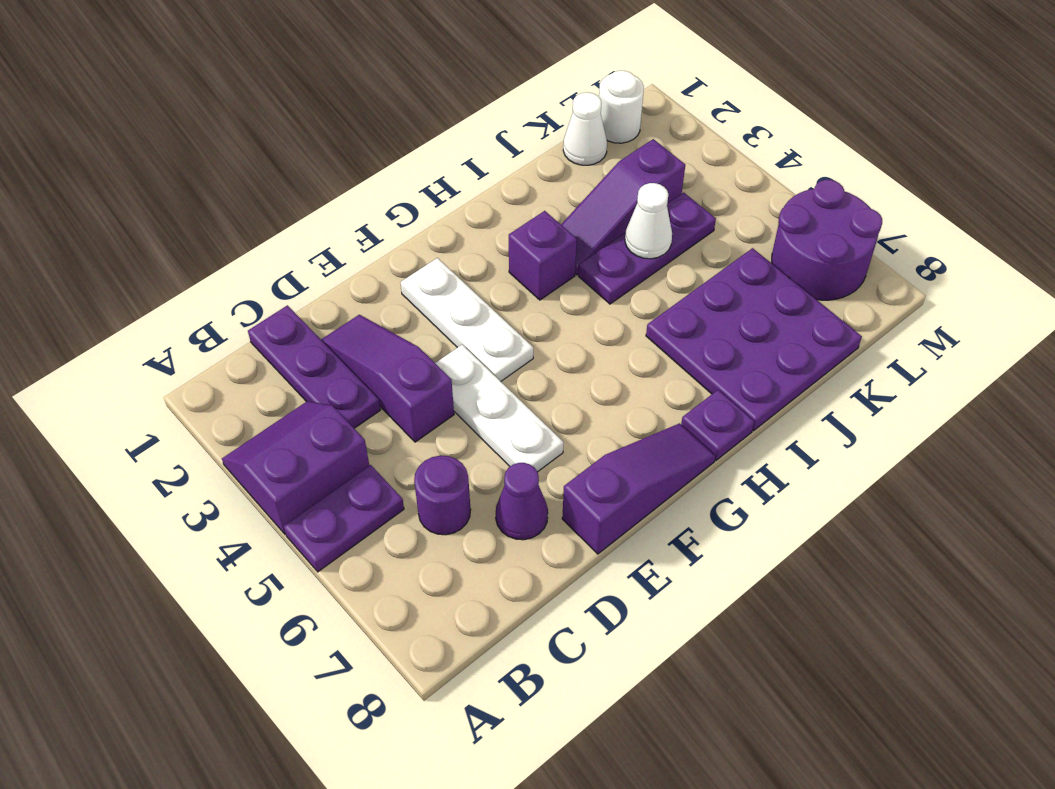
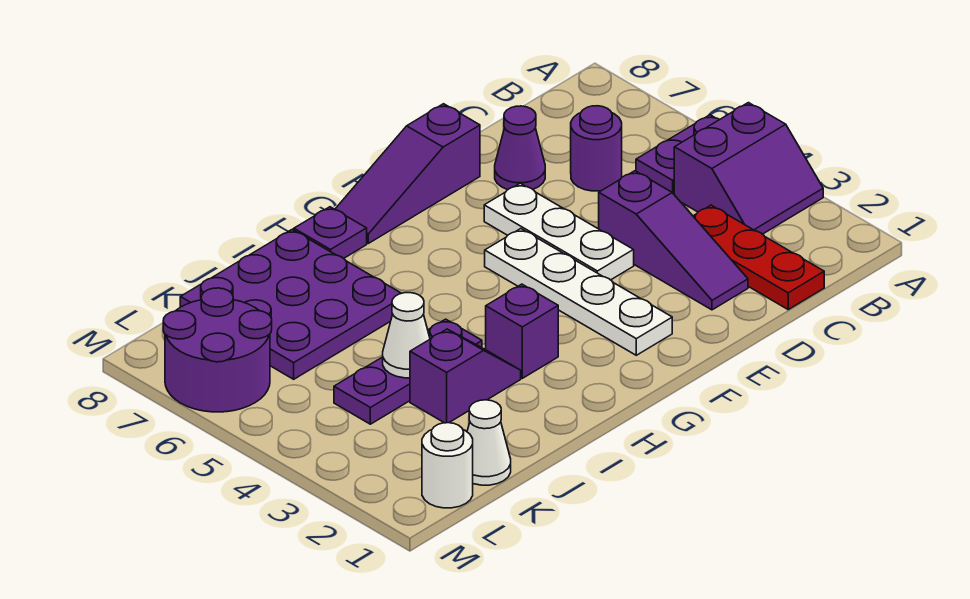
purple 1x3 plate [248,305,380,428] -> red 1x3 plate [693,205,824,309]
white 1x3 plate [400,258,533,381] -> white 1x4 plate [485,229,672,355]
purple 1x3 slope [561,139,685,275] -> purple 1x2 slope [410,329,521,423]

